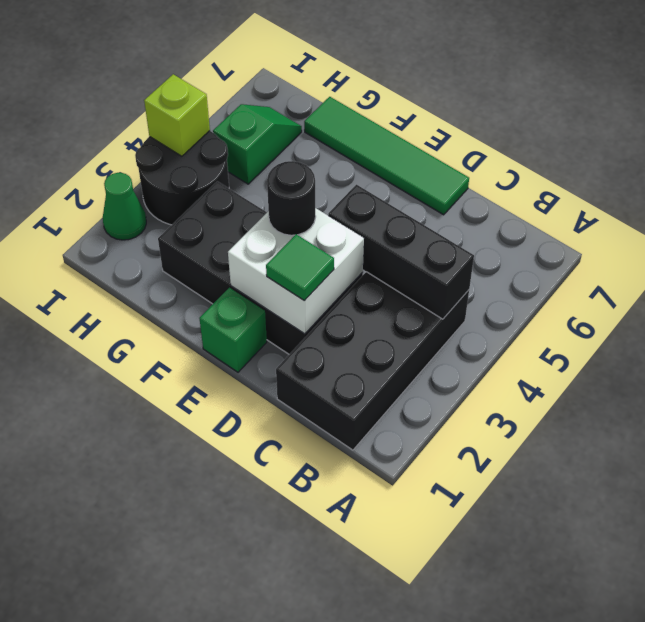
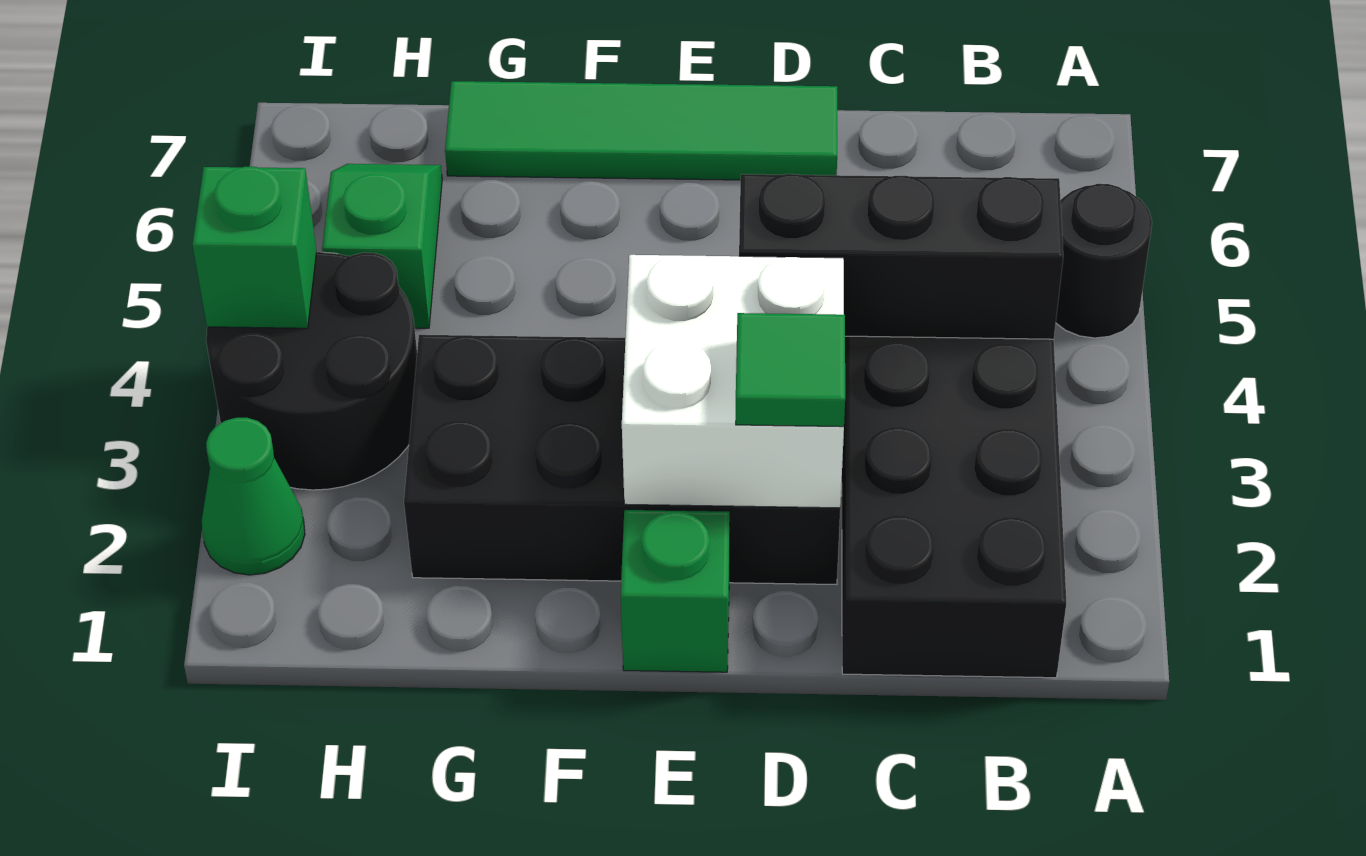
black 1x1 round brick [267,161,316,235] -> black 1x1 round brick moved to [1056,184,1152,338]
lime 1x1 brick [144,74,210,156] -> green 1x1 brick [192,167,317,328]

